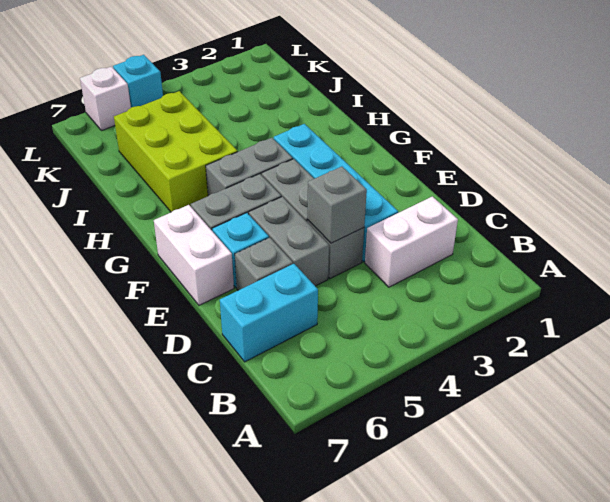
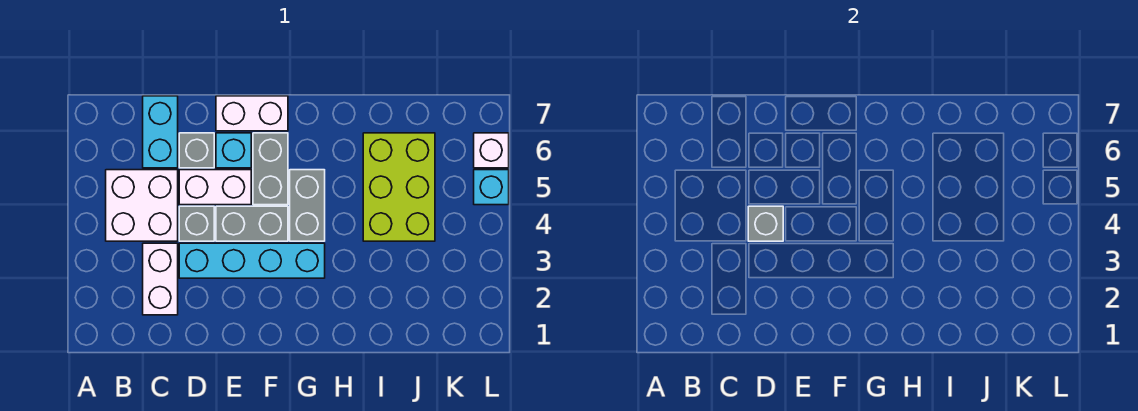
none -> white 2x2 brick [106,170,178,241]
grey 1x2 brick [249,197,329,286] -> white 1x2 brick [179,170,251,205]
lime 2x3 brick [114,91,238,212] -> lime 2x3 brick turned to [363,133,435,241]

